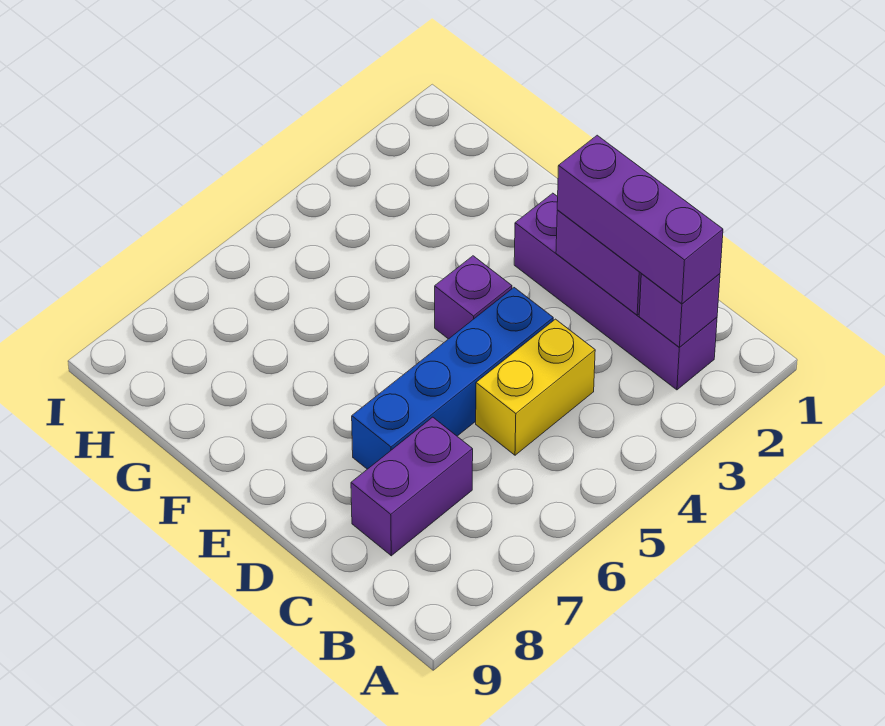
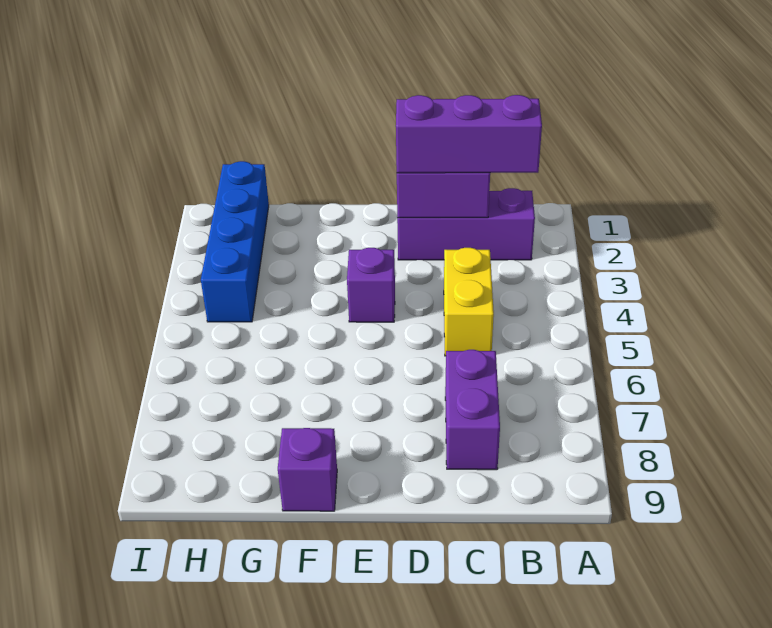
purple 1x4 brick [514,193,717,390] -> purple 1x3 brick [397,188,535,260]
purple 1x1 brick [639,274,720,347] -> purple 1x1 brick moved to [278,428,337,511]
blue 1x4 brick [352,288,553,469] -> blue 1x4 brick moved to [201,161,269,322]

